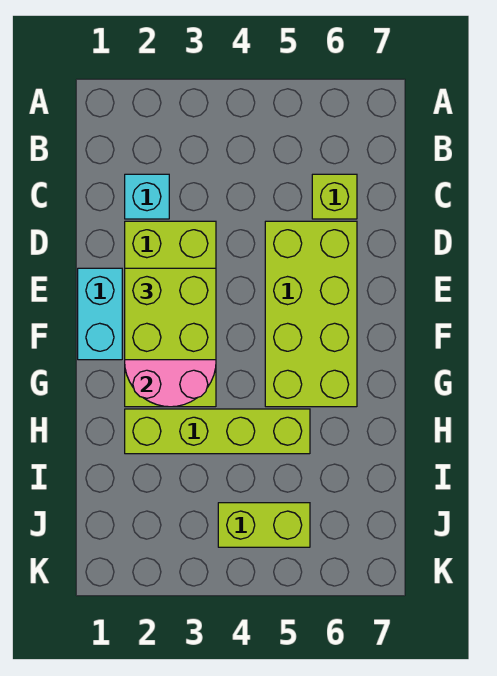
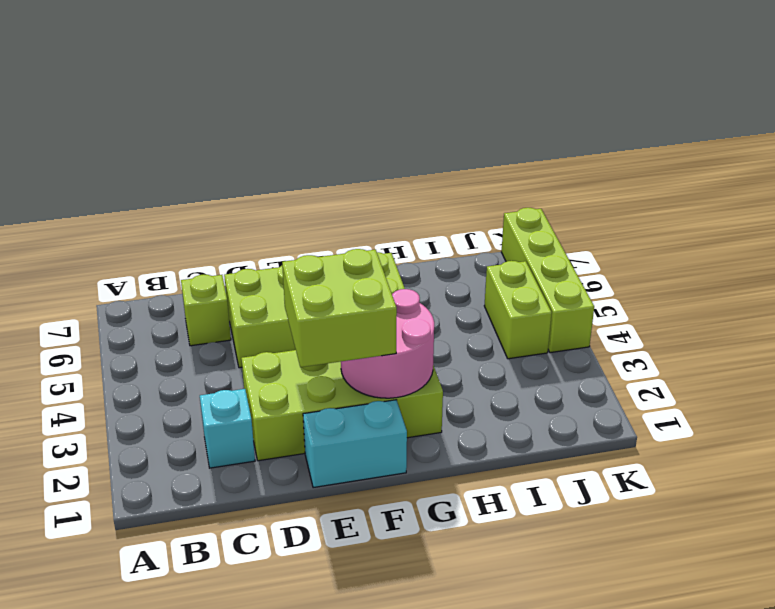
lime 1x4 brick [125,409,310,454] -> lime 1x4 brick moved to [502,208,594,353]

